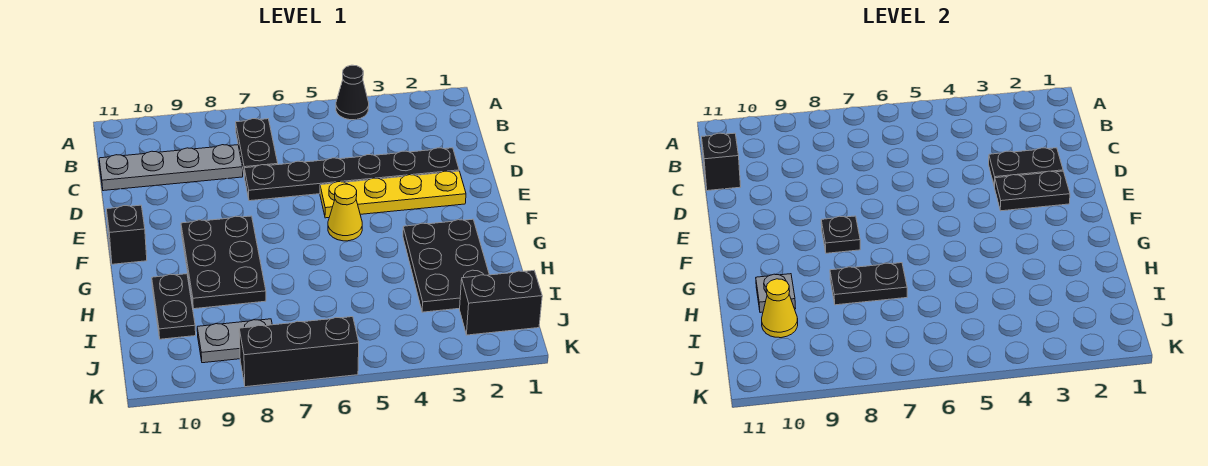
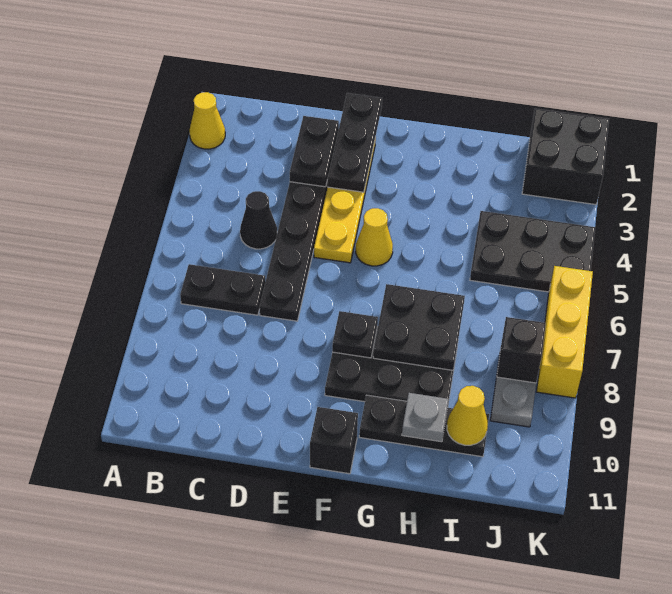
none -> yellow 1x1 cone [190,92,225,149]
black 1x1 cone [336,65,369,120] -> black 1x1 cone moved to [240,191,277,249]
grey 1x4 plate [99,145,243,191] -> none
black 1x1 brick [702,133,741,191] -> black 1x1 brick moved to [497,317,546,383]
black 1x2 plate [995,171,1070,211] -> black 1x3 plate [328,93,382,192]
black 2x3 plate [403,219,489,312] -> black 2x3 plate moved to [470,211,595,292]
black 1x2 plate [830,263,907,305] -> black 2x2 plate [373,284,465,370]
black 1x2 plate [152,274,196,339] -> black 1x3 plate [359,395,489,457]
black 1x2 brick [460,271,542,335] -> black 2x2 brick [522,109,609,205]
black 1x3 brick [239,317,359,387] -> yellow 1x3 brick [536,266,593,398]

